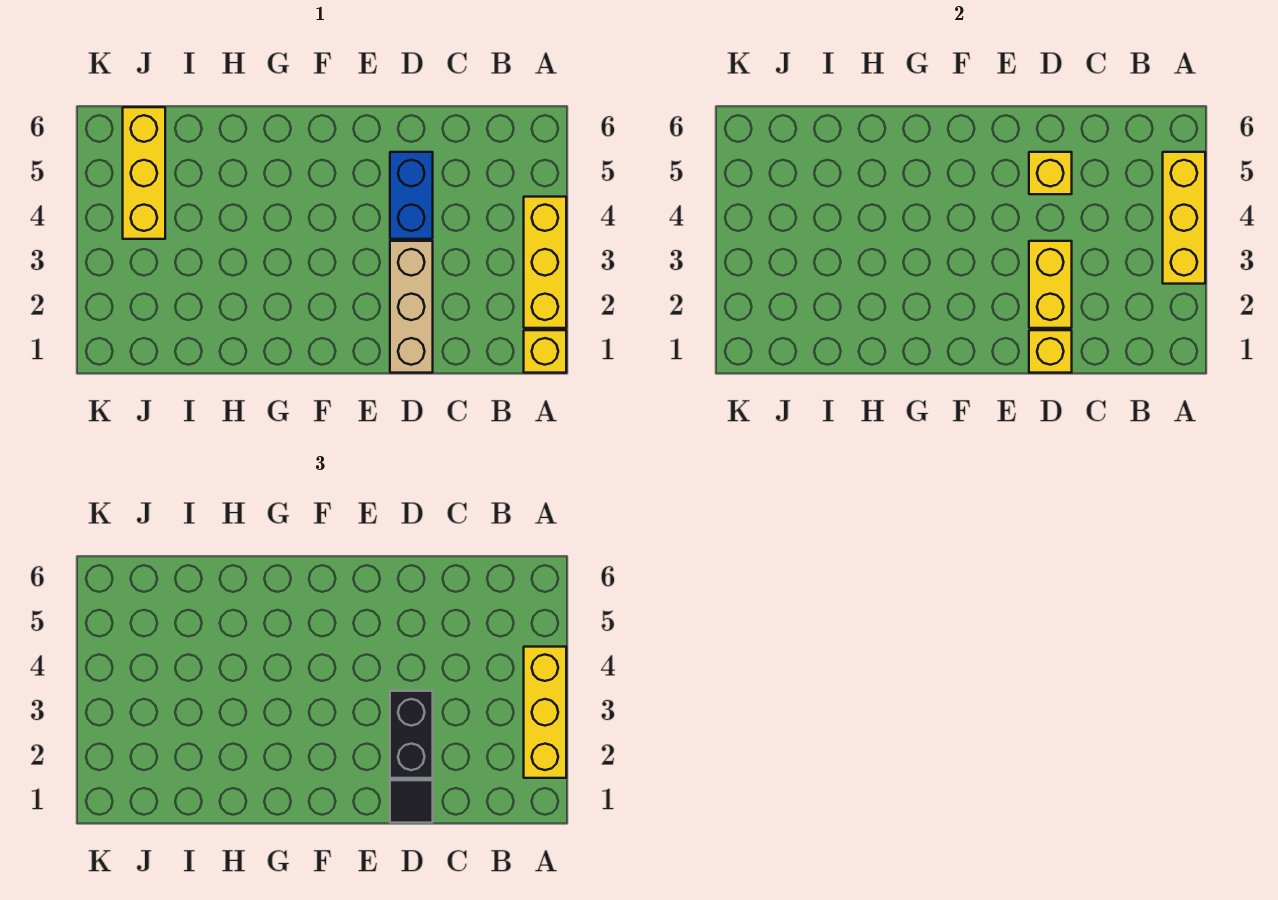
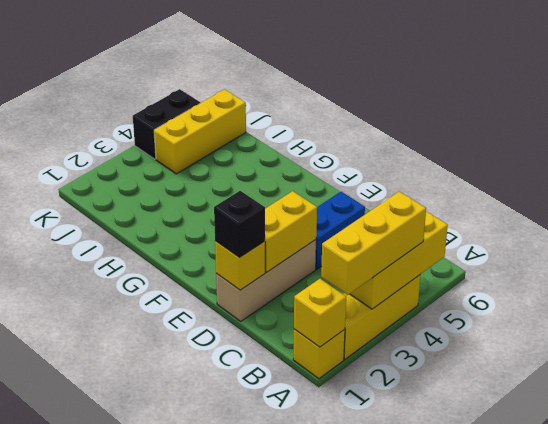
black 1x1 tile [390,780,433,823] -> black 1x1 brick [214,191,265,257]
black 1x2 brick [390,691,433,778] -> black 1x2 brick moved to [133,89,200,159]
yellow 1x1 brick [1029,152,1072,194] -> yellow 1x1 brick moved to [294,279,346,347]

